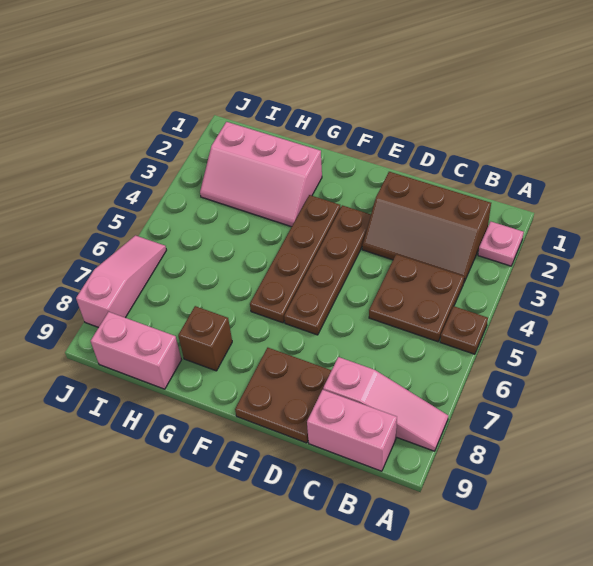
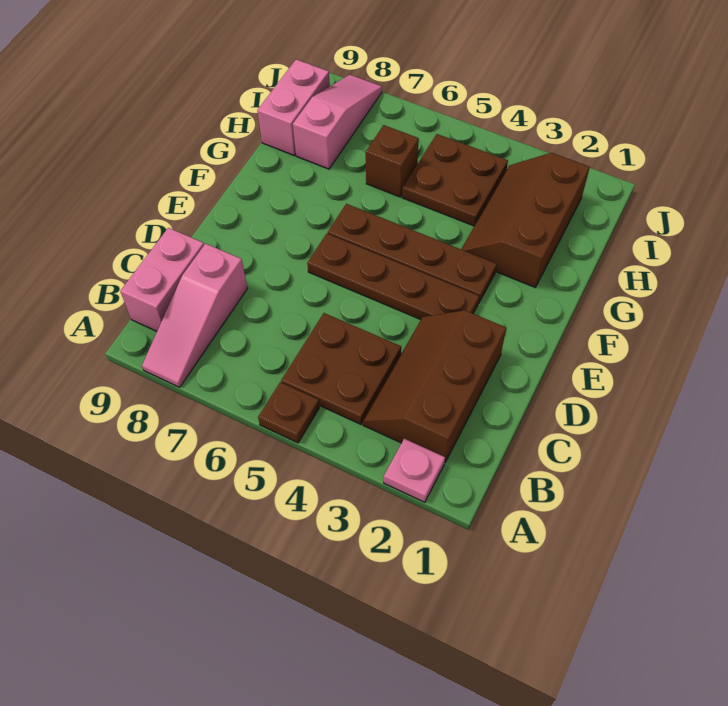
brown 2x2 plate [235,348,332,443] -> brown 2x2 plate moved to [402,134,508,226]
pink 2x3 slope [200,122,322,227] -> brown 2x3 slope [461,153,590,287]
brown 1x1 brick [178,306,232,371] -> brown 1x1 brick moved to [366,125,419,197]
pink 1x3 slope [76,235,166,328] -> pink 1x3 slope turned to [293,75,382,169]

